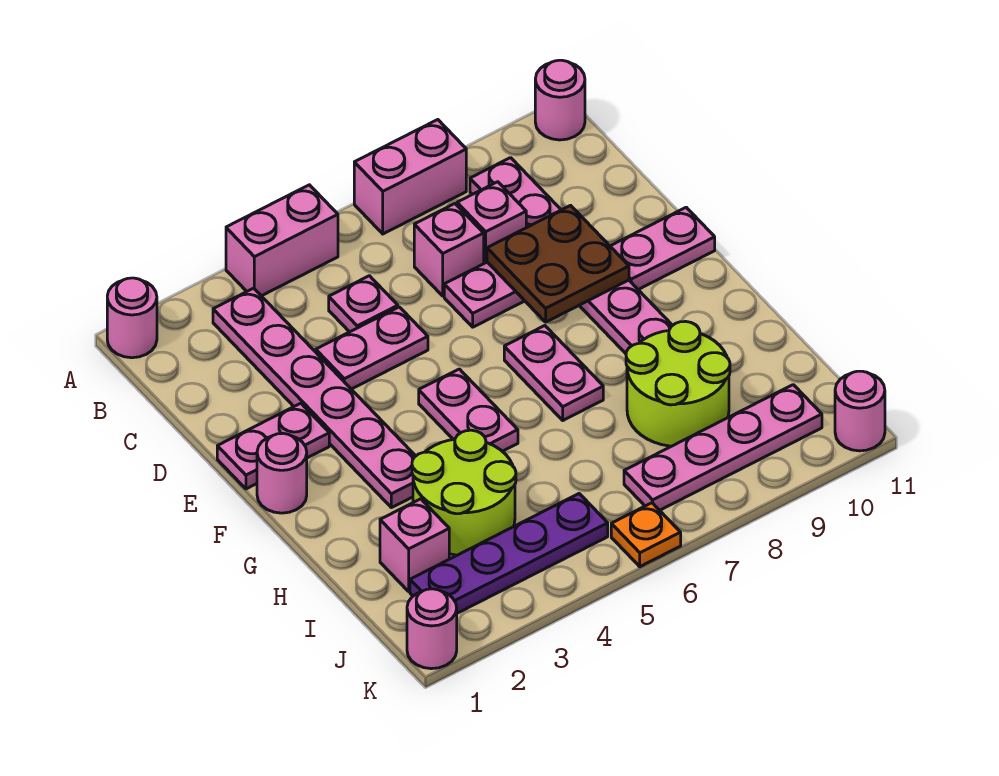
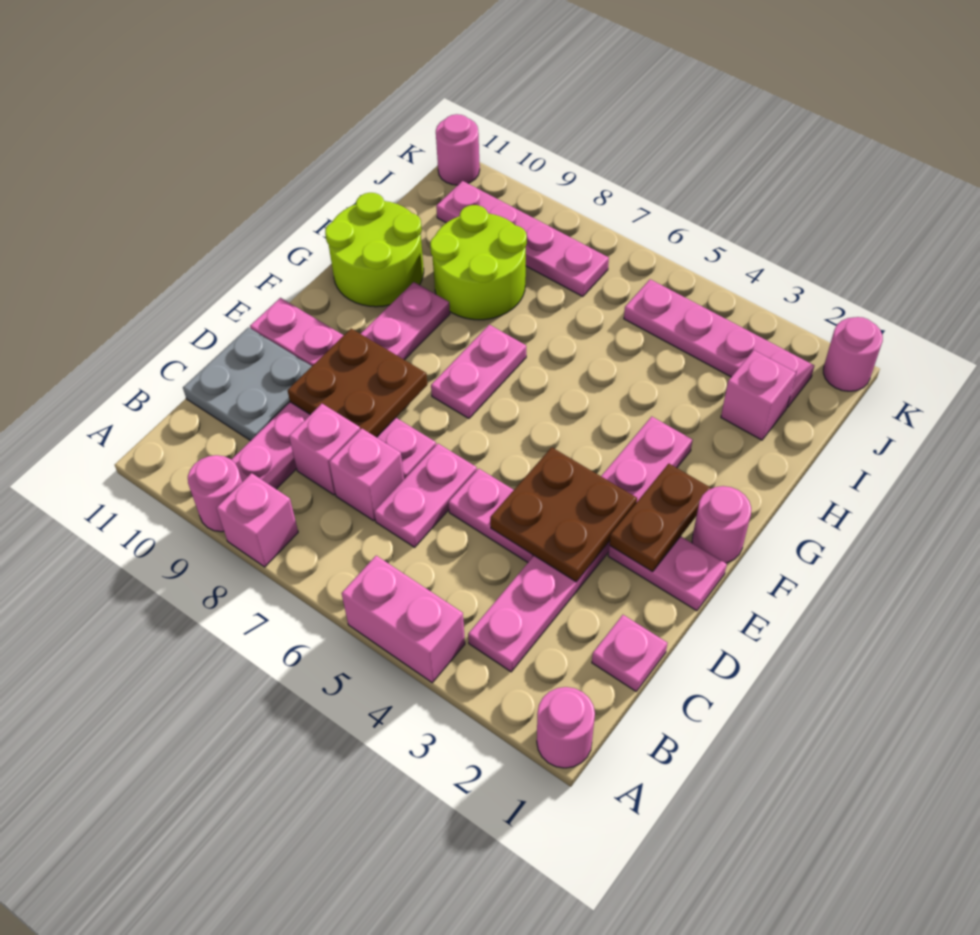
pink 1x2 brick [354,120,466,234] -> pink 1x1 brick [217,473,298,567]
pink 1x1 round brick [535,60,585,140] -> pink 1x1 round brick moved to [188,455,242,532]
pink 1x1 plate [329,276,398,332] -> pink 1x1 plate moved to [592,615,667,691]
none -> grey 2x2 plate [183,327,312,441]
none -> brown 2x2 plate [490,447,637,582]
none -> brown 1x2 plate [610,464,711,572]
pink 1x2 plate [419,369,518,451] -> pink 1x2 plate moved to [374,444,477,547]
lime 2x2 round brick [412,430,516,555] -> lime 2x2 round brick moved to [325,193,424,307]
purple 1x4 plate [410,494,608,613] -> pink 1x4 plate [624,279,814,407]
orange 1x1 plate [611,503,681,567] -> none

